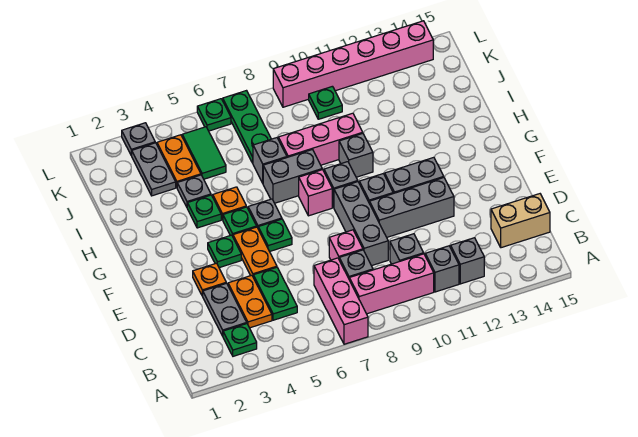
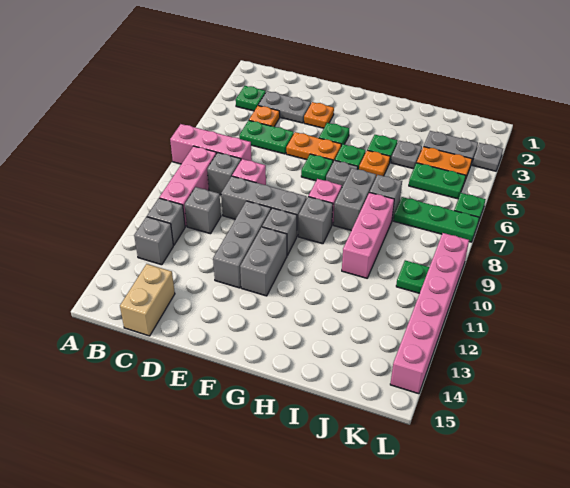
orange 1x2 plate [228,275,272,328] -> orange 1x1 plate [249,106,280,127]
grey 1x1 brick [339,134,373,177] -> none
green 1x2 tile [182,127,226,179] -> green 1x2 plate [409,163,466,199]

